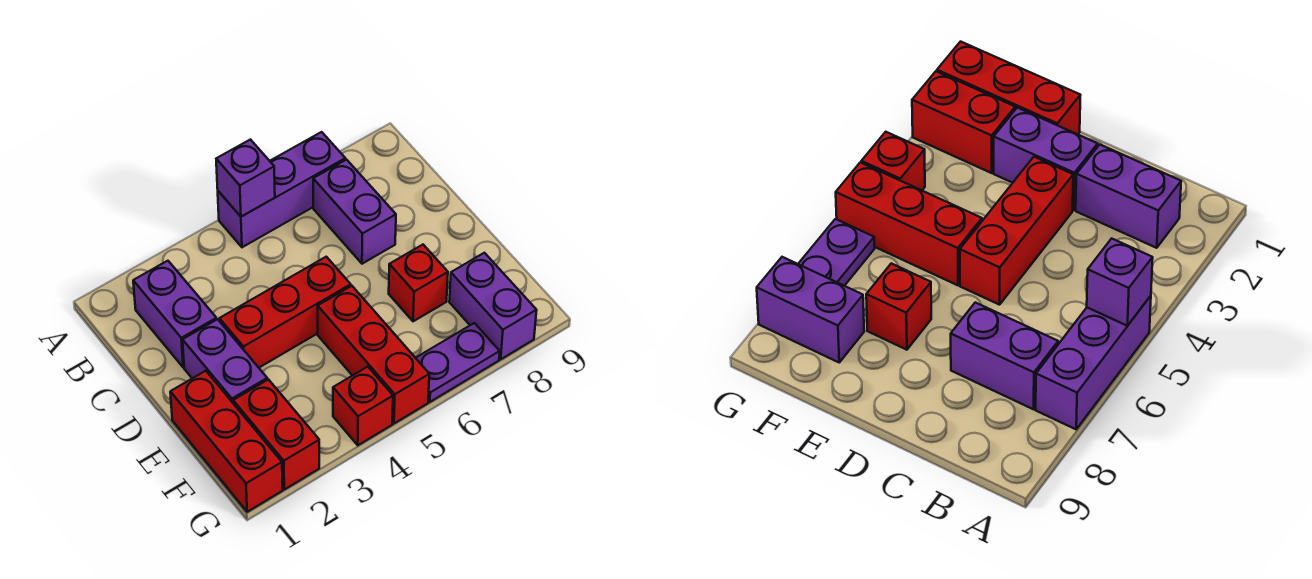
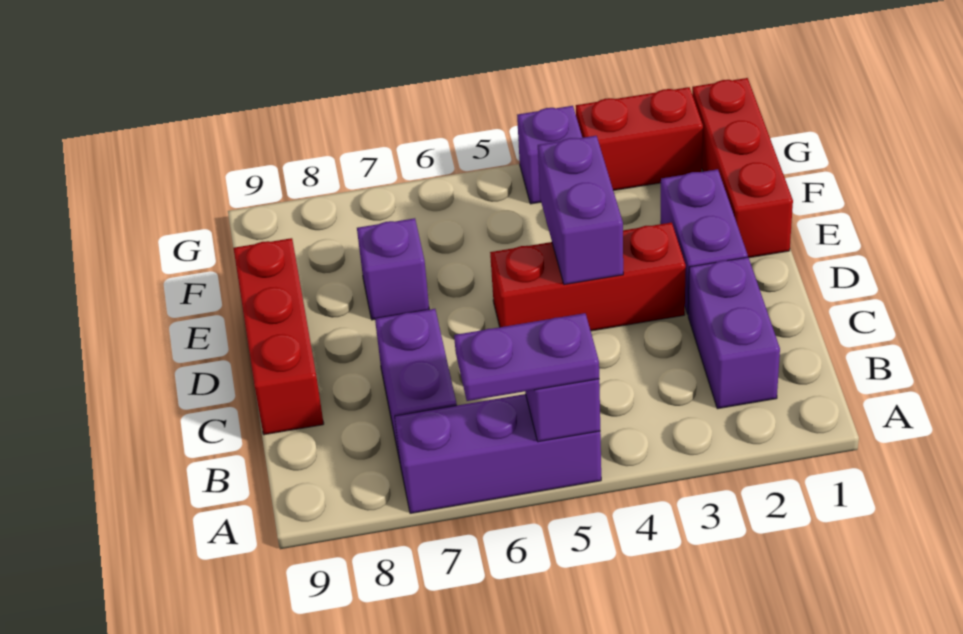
red 1x3 brick [318,286,429,423] -> red 1x3 brick moved to [233,238,324,435]
red 1x1 brick [389,245,448,321] -> purple 1x1 brick [357,218,429,320]
red 1x2 brick [233,380,319,489] -> red 1x2 brick turned to [576,87,703,191]
purple 1x2 brick [449,253,537,359] -> purple 1x2 brick moved to [538,136,623,285]
red 1x1 brick [333,367,393,445] -> purple 1x1 brick [517,106,582,204]
purple 1x2 plate [416,323,500,402] -> purple 1x2 plate moved to [454,313,599,401]

